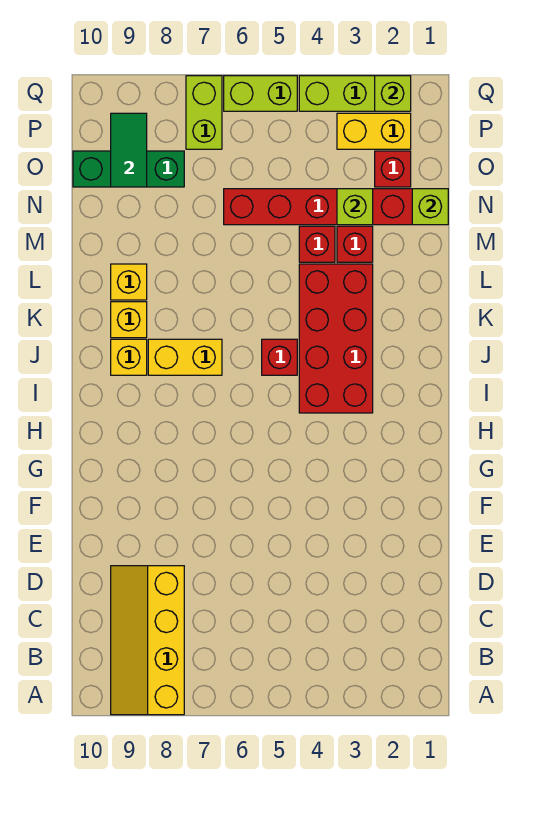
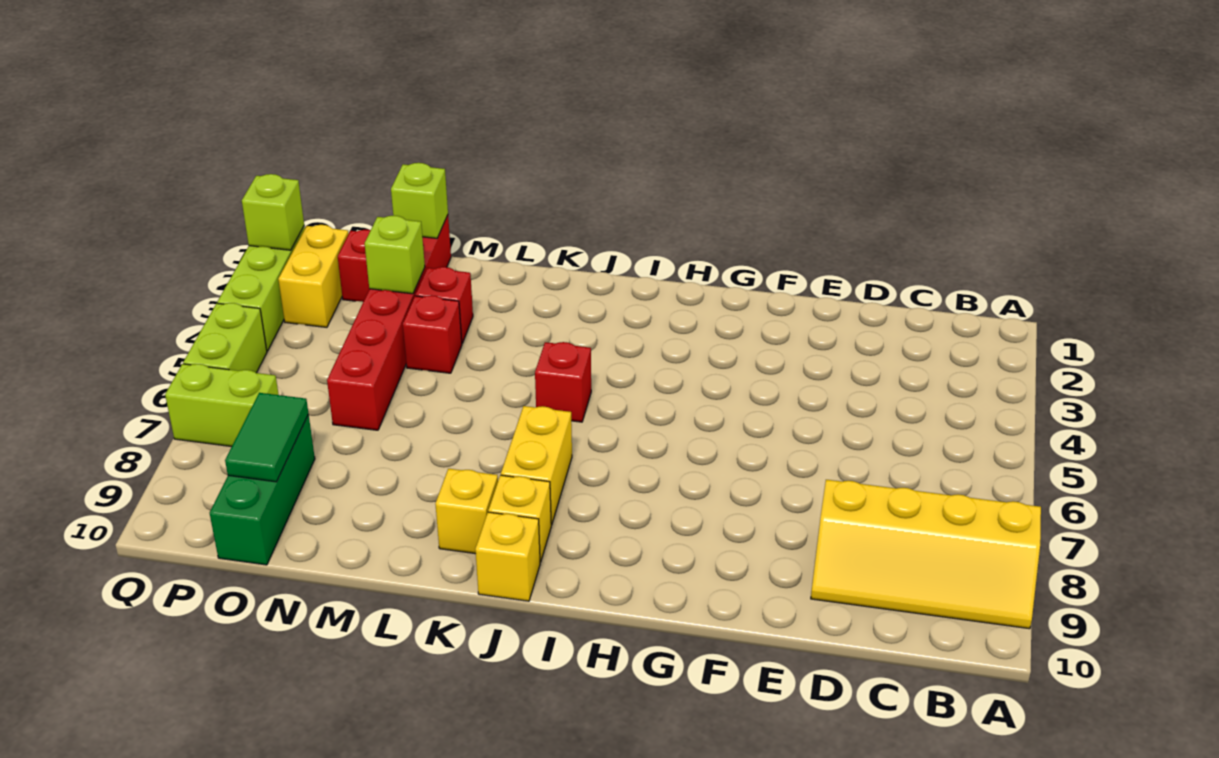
red 2x4 brick [299,264,373,413] -> none
yellow 1x1 brick [111,264,147,300] -> yellow 1x1 brick moved to [475,512,540,601]
green 1x2 tile [111,113,147,187] -> green 1x2 tile turned to [225,393,308,482]

